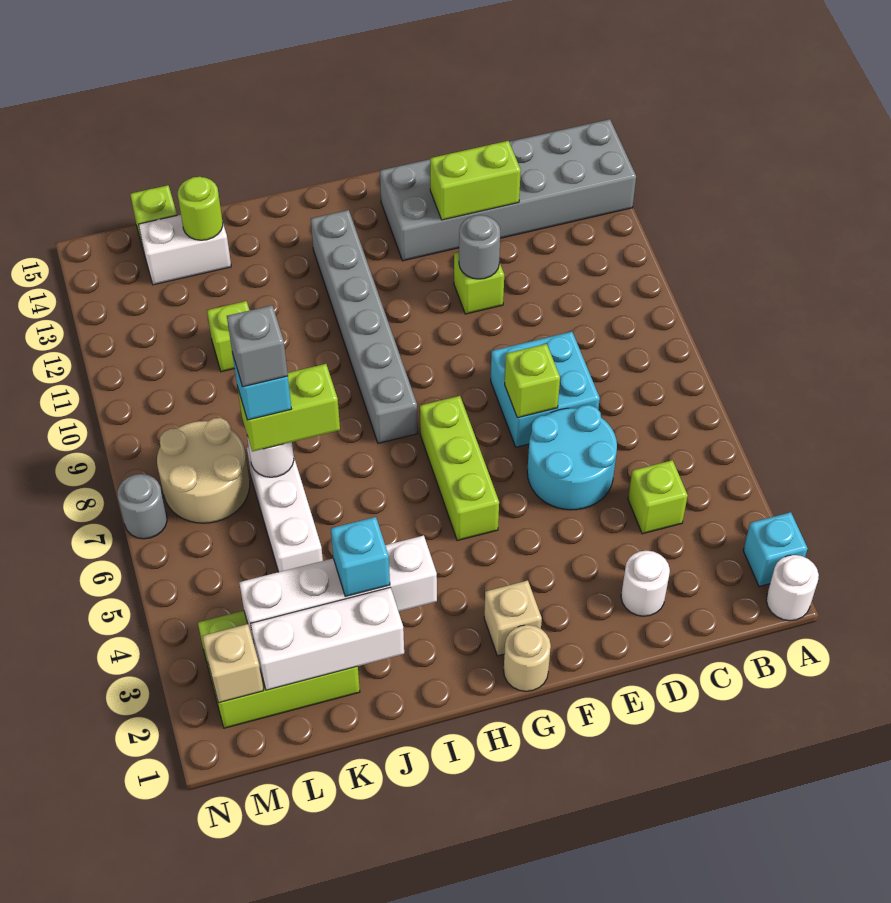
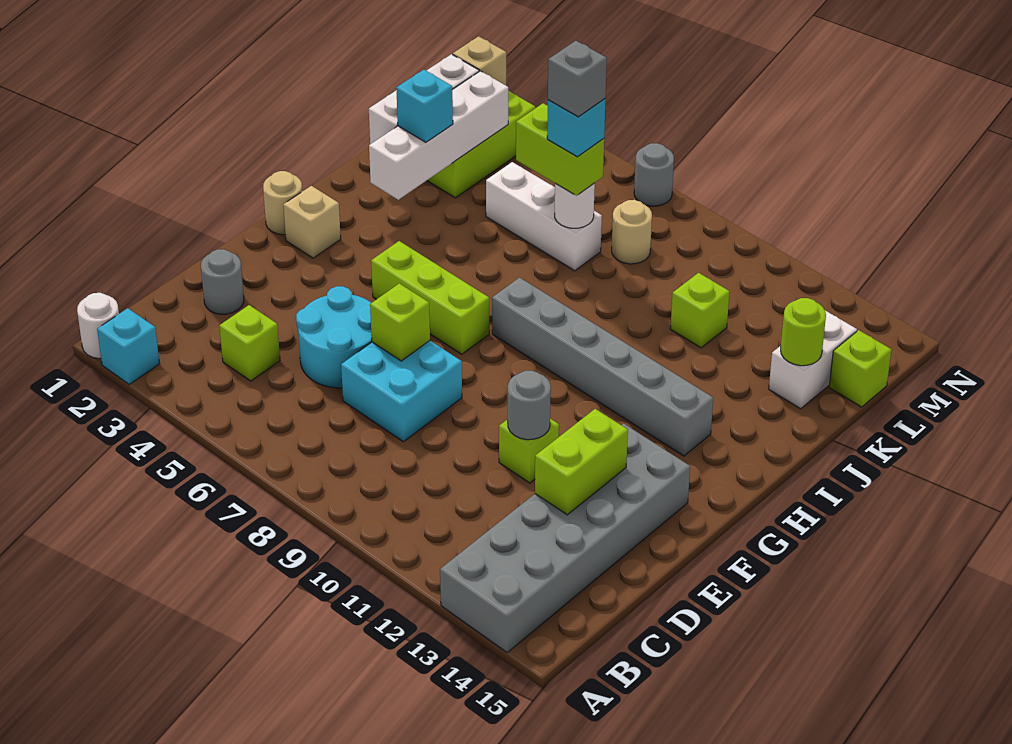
white 1x1 round brick [621,551,670,616] -> grey 1x1 round brick [201,249,244,314]
lime 1x2 brick [237,364,340,452] -> lime 1x2 brick turned to [516,103,604,196]
tan 2x2 round brick [157,418,250,523] -> tan 1x1 round brick [612,200,652,264]

